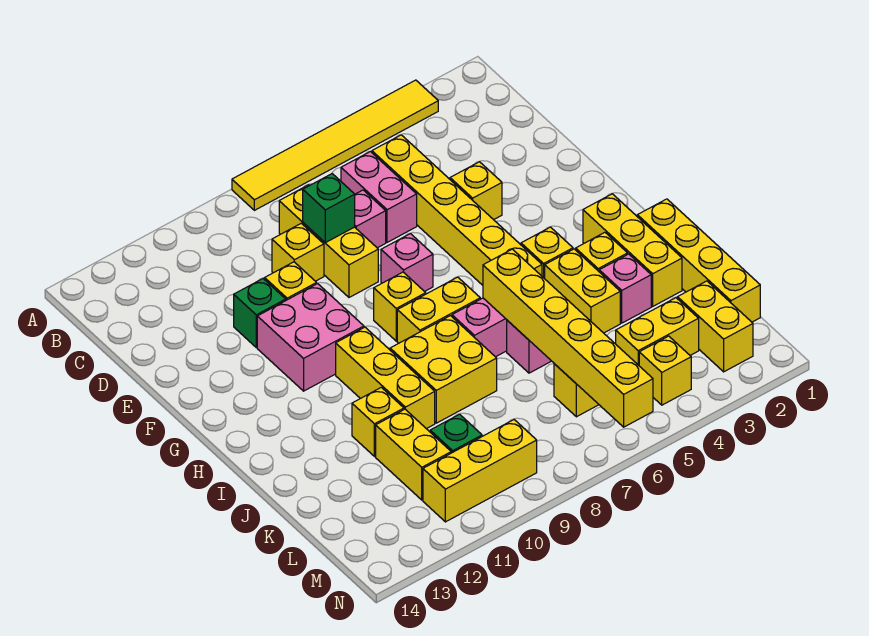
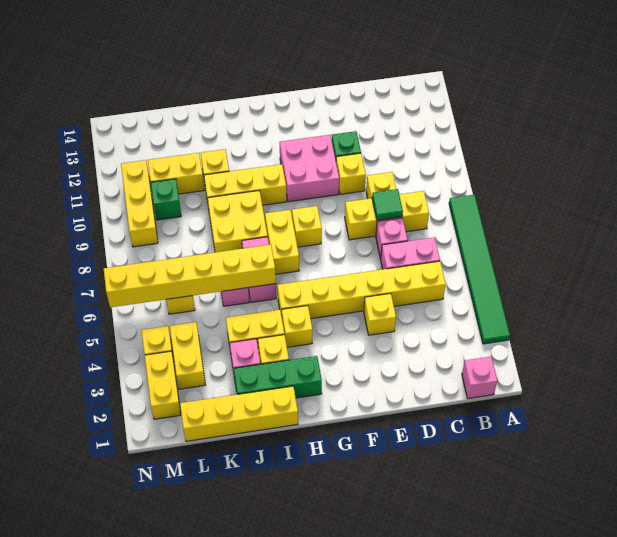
yellow 1x6 tile [232,80,438,210] -> green 1x6 tile [449,195,510,344]
green 1x1 brick [303,174,355,243] -> green 1x1 tile [372,189,403,220]
pink 1x1 brick [381,234,433,292] -> pink 1x1 brick moved to [462,357,497,399]
yellow 1x3 brick [583,194,682,306] -> green 1x3 brick [234,356,322,398]
yellow 1x2 brick [677,281,753,372] -> yellow 1x2 brick turned to [145,351,181,419]

